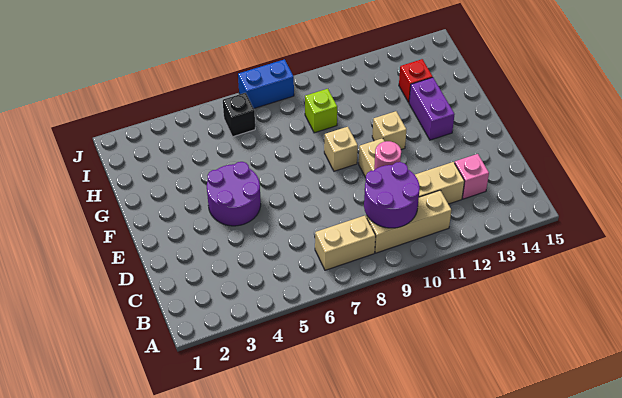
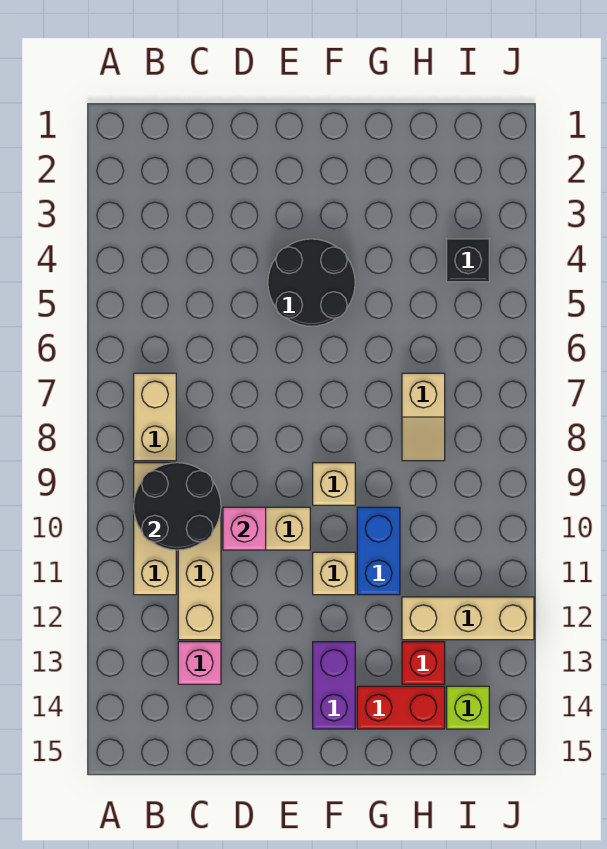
purple 2x2 round brick [364,162,420,228] -> black 2x2 round brick [134,463,221,550]
pink 1x1 round brick [374,141,401,170] -> pink 1x1 brick [223,507,266,550]
purple 2x2 round brick [207,162,261,226] -> black 2x2 round brick [268,239,355,326]
purple 1x2 brick [409,78,455,140] -> purple 1x2 brick turned to [313,642,355,729]
none -> red 1x2 brick [357,686,445,729]
none -> tan 1x2 slope [402,373,445,461]
lime 1x1 brick [305,89,337,133] -> lime 1x1 brick moved to [447,686,489,729]
none -> tan 1x3 brick [402,597,534,640]
black 1x1 brick [223,93,255,137] -> black 1x1 brick moved to [447,239,489,282]
blue 1x2 brick [238,59,294,108] -> blue 1x2 brick moved to [357,507,400,595]

